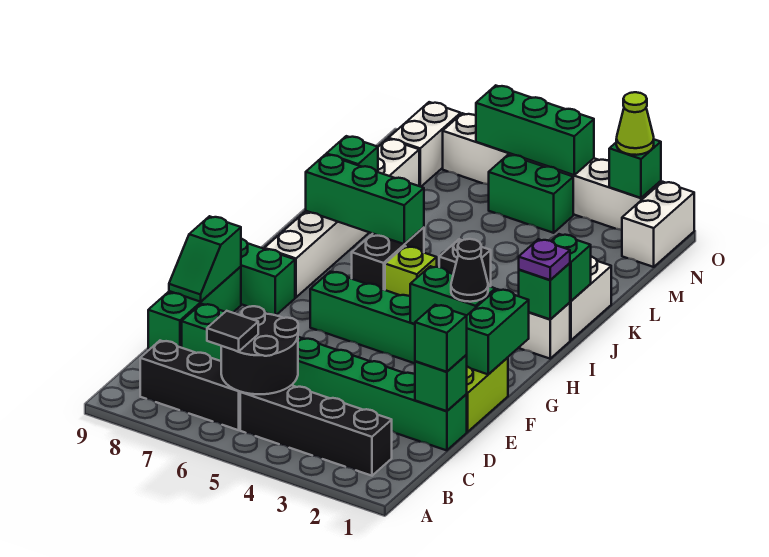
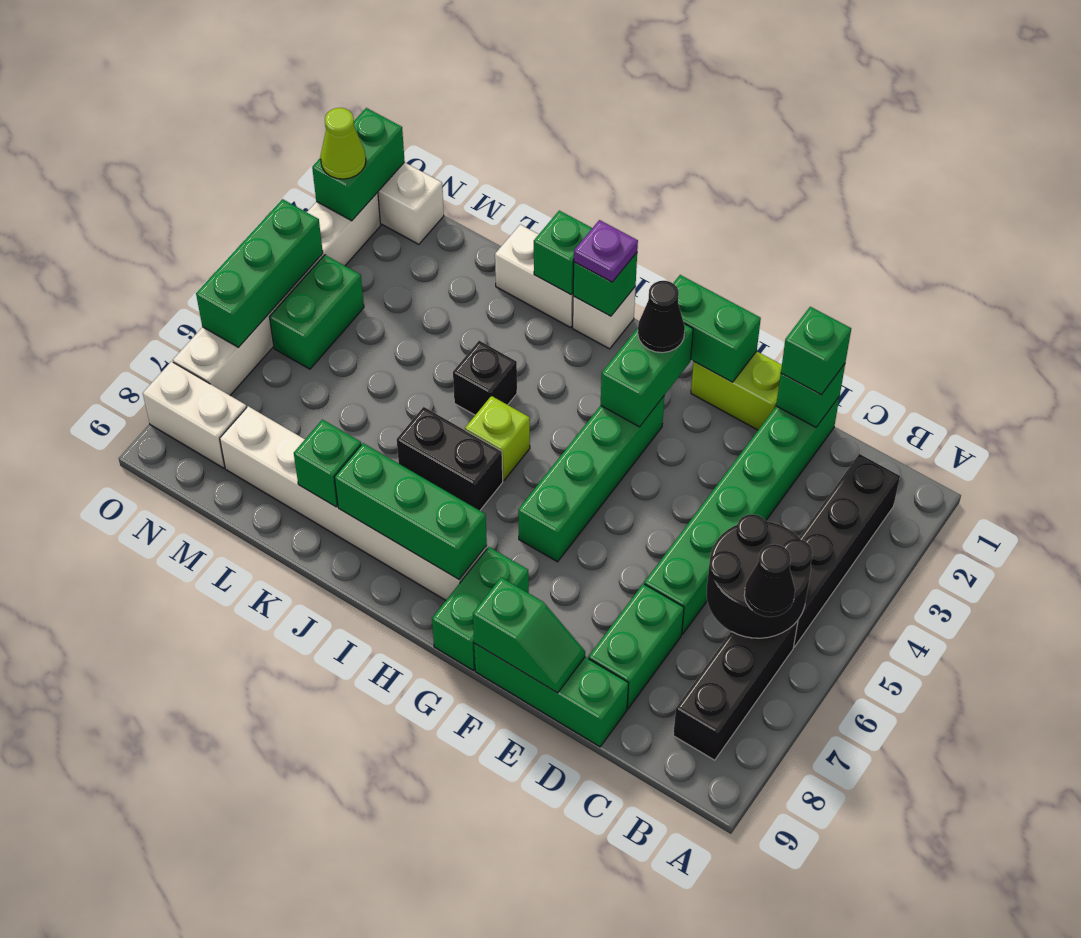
black 1x1 tile [207,311,258,352] -> black 1x1 cone [744,544,795,617]
green 1x3 brick [306,154,424,244] -> green 1x3 brick turned to [334,443,487,579]
green 1x1 brick [609,140,661,198] -> green 1x2 brick [312,108,405,221]

